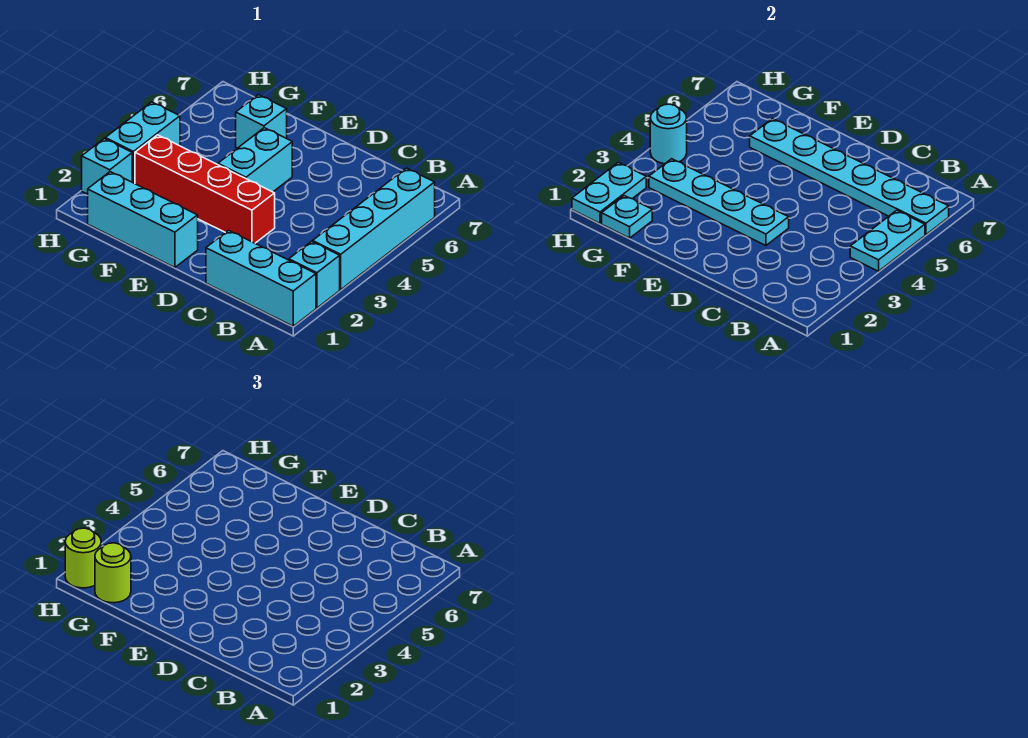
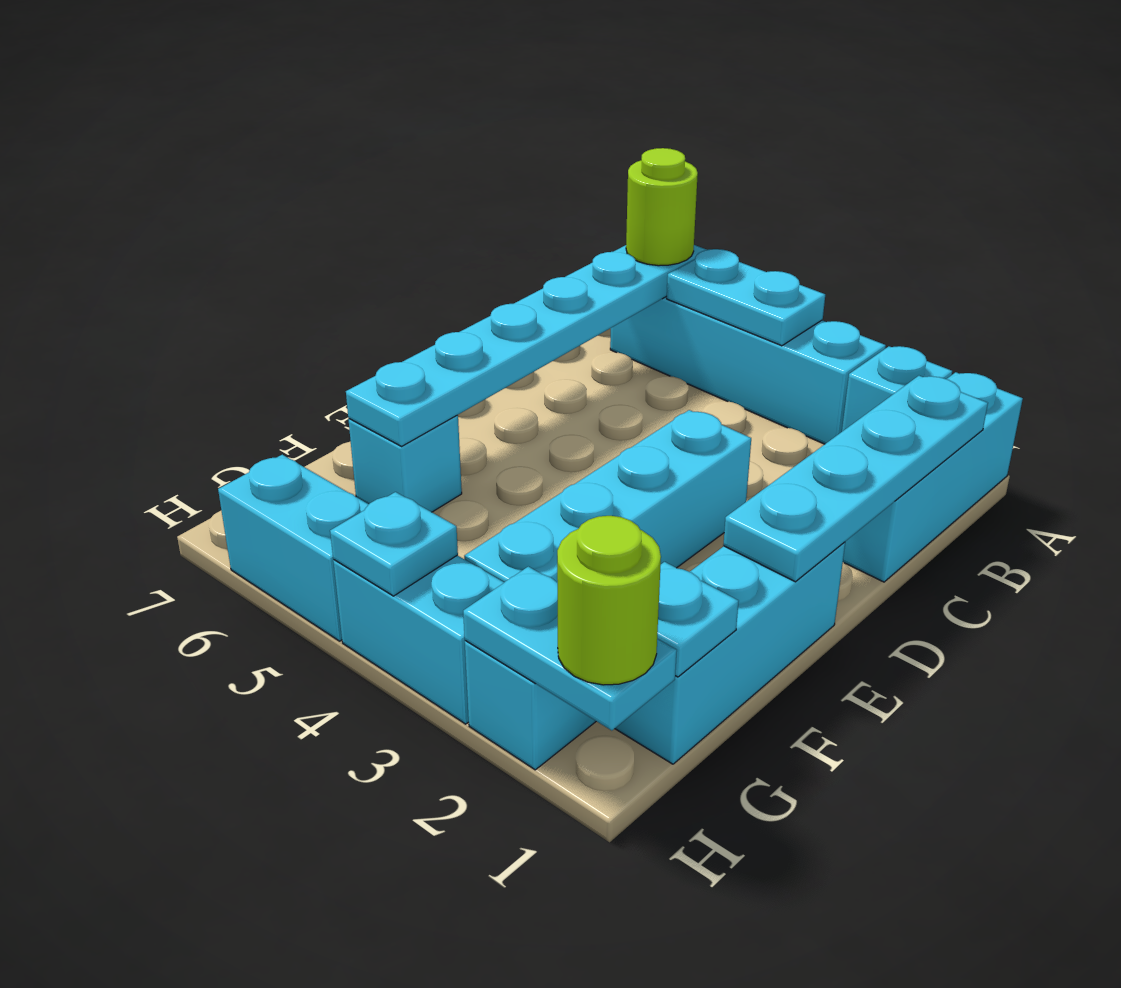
red 1x4 brick [135,135,275,243] -> cyan 1x4 brick [464,410,751,583]
cyan 1x4 plate [649,159,789,246] -> cyan 1x4 plate moved to [723,376,988,582]
cyan 1x2 brick [218,128,292,192] -> cyan 1x2 brick moved to [218,455,369,641]
lime 1x1 round brick [95,543,131,603] -> lime 1x1 round brick moved to [626,148,698,266]
cyan 1x1 round brick [650,104,687,164] -> cyan 1x1 plate [330,492,458,596]

